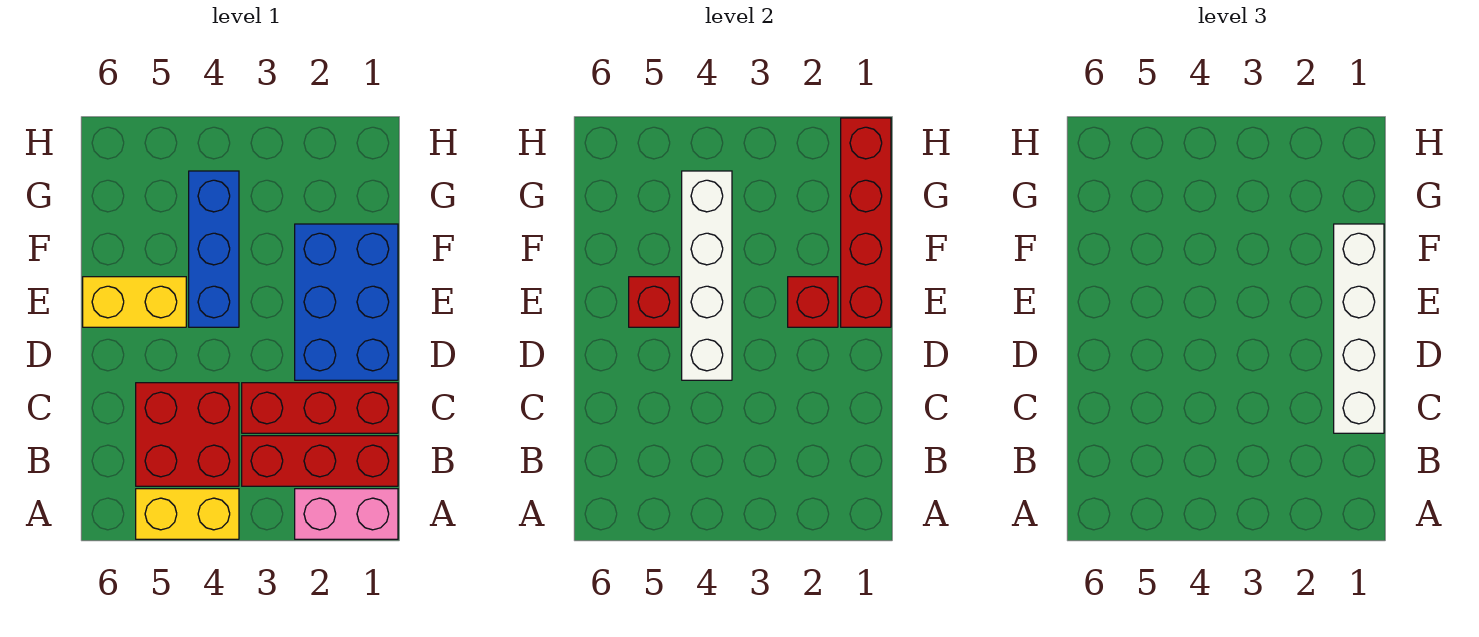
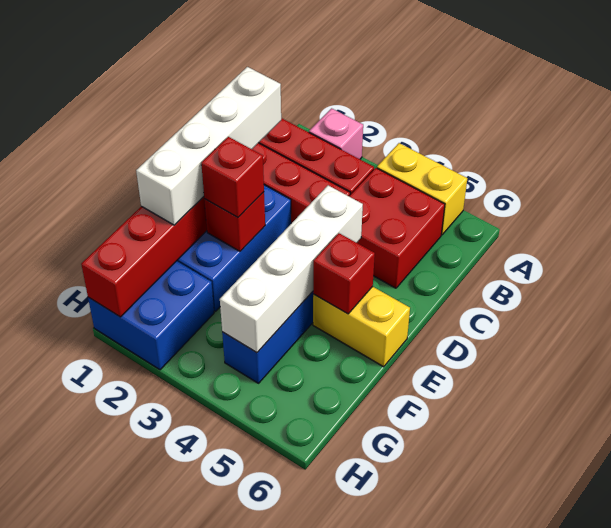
pink 1x2 brick [295,489,398,539] -> pink 1x1 brick [309,108,363,159]
none -> red 1x1 brick [201,137,264,217]
none -> blue 2x2 brick [88,261,214,370]

